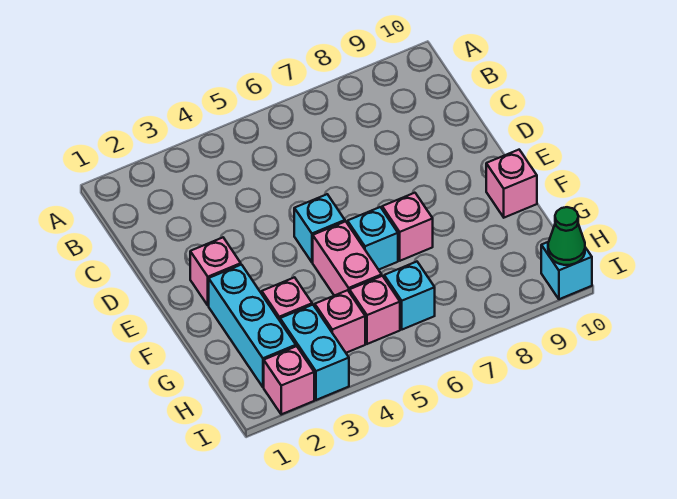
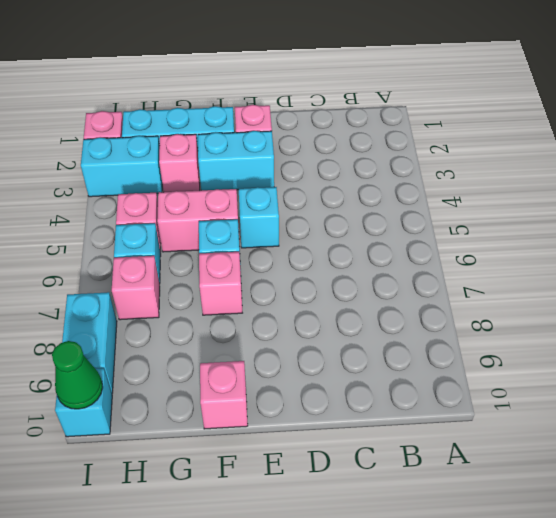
none -> cyan 1x2 brick [198,131,274,190]
pink 1x1 brick [315,290,365,353] -> pink 1x1 brick moved to [112,256,160,320]
none -> cyan 1x2 brick [62,292,117,393]

